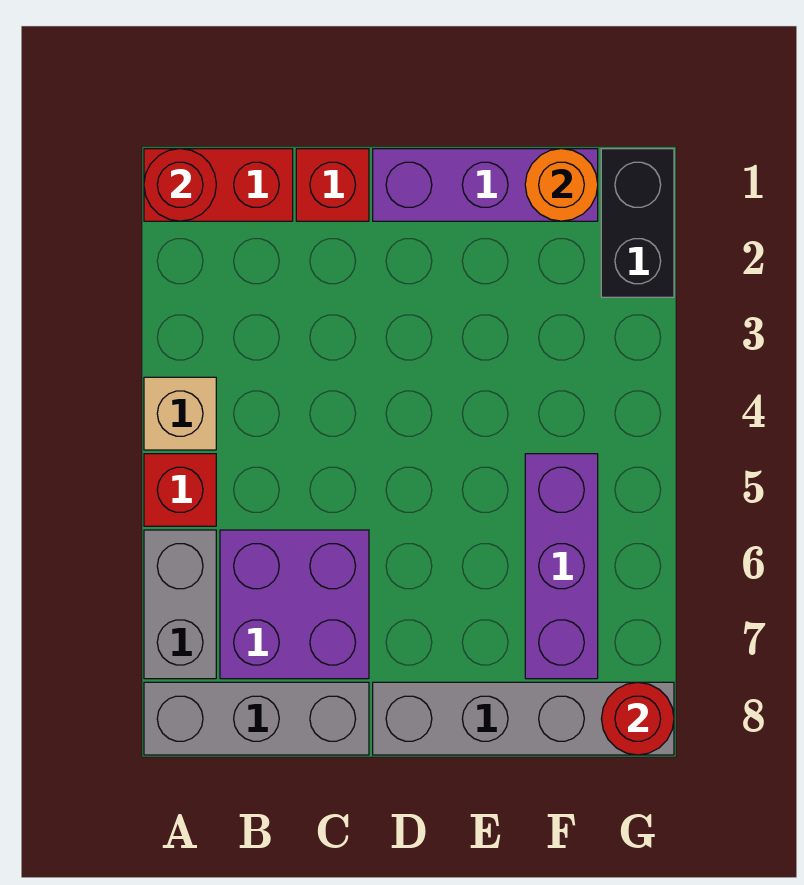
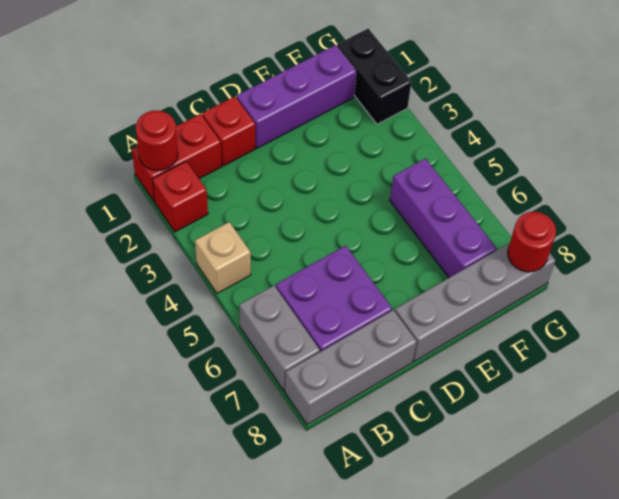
red 1x1 brick [144,454,216,526] -> red 1x1 brick moved to [152,161,208,232]
orange 1x1 round brick [525,149,598,221] -> none

